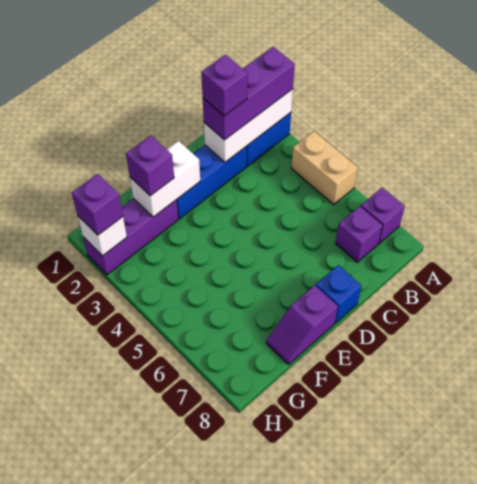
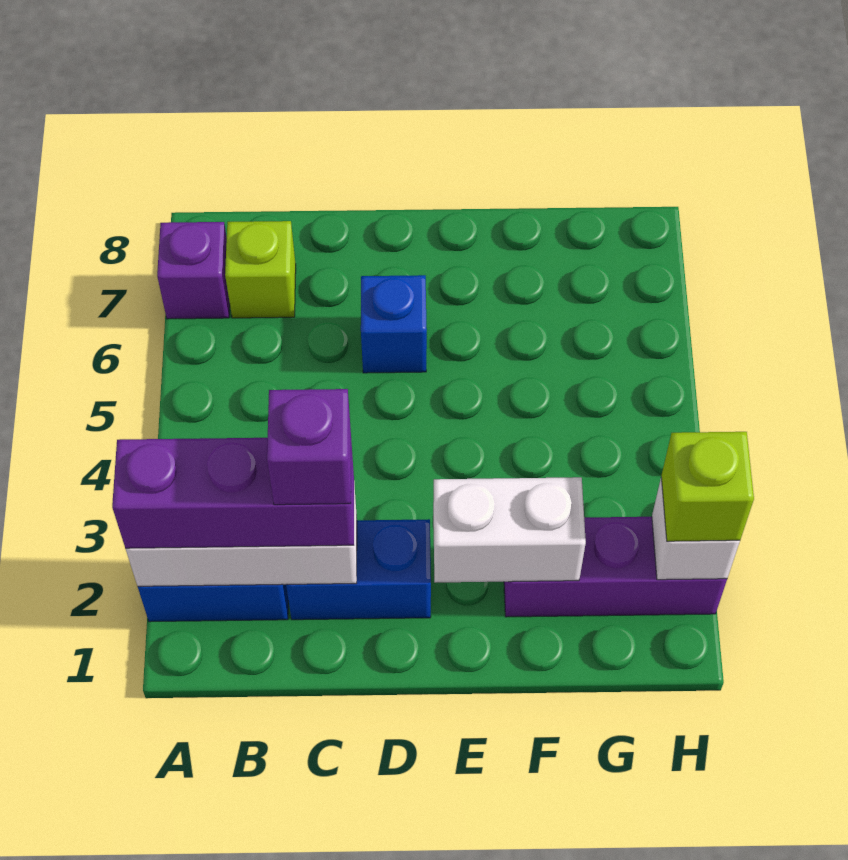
tan 1x2 brick [291,131,358,205] -> none
purple 1x1 brick [336,206,383,262] -> lime 1x1 brick [225,221,296,318]
blue 1x3 brick [176,145,247,219] -> blue 1x2 brick [286,519,431,620]
blue 1x1 brick [316,265,361,323] -> blue 1x1 brick moved to [361,275,427,373]
purple 1x2 slope [266,285,338,364] -> none
purple 1x1 brick [126,136,174,196] -> none
purple 1x1 brick [72,174,123,235] -> lime 1x1 brick [661,432,754,541]

